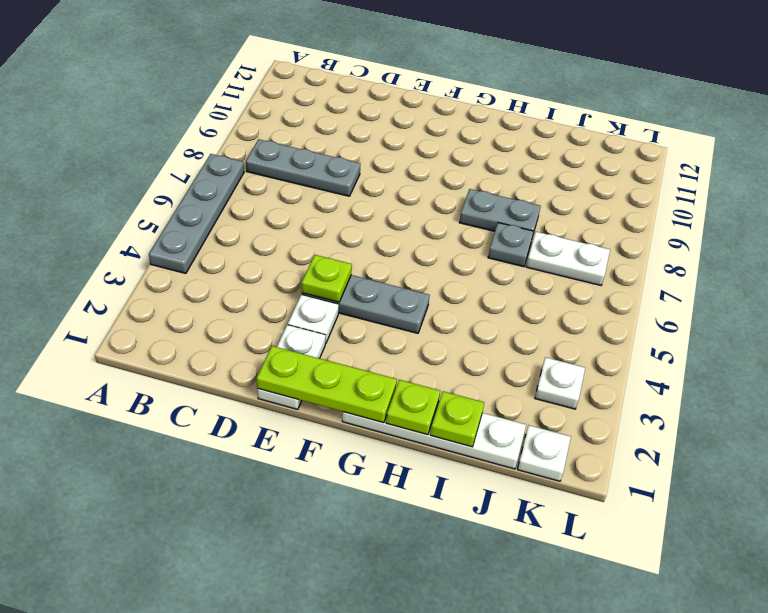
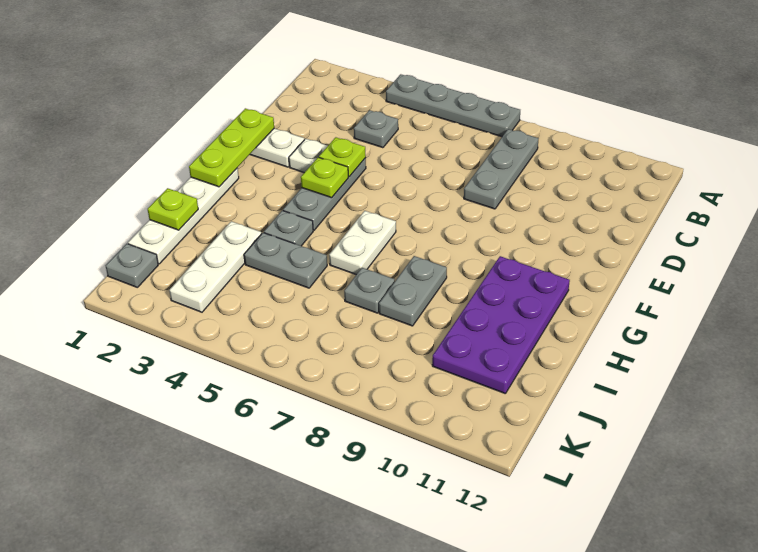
none -> grey 1x1 plate [354,110,398,148]
none -> purple 2x4 plate [432,256,570,394]
lime 1x1 plate [386,380,440,435] -> lime 1x1 plate moved to [301,157,348,198]
none -> grey 1x1 plate [264,210,313,246]
none -> grey 1x2 plate [244,233,327,288]
white 1x2 plate [526,232,610,285] -> white 1x2 plate moved to [329,211,396,275]
white 1x1 plate [517,425,571,481] -> grey 1x1 plate [106,244,158,287]
white 1x1 plate [535,357,585,409] -> white 1x3 plate [169,221,262,312]

